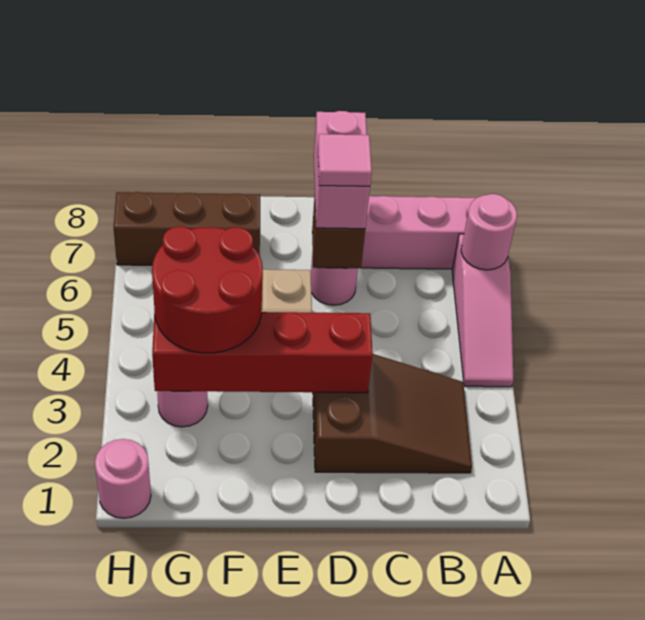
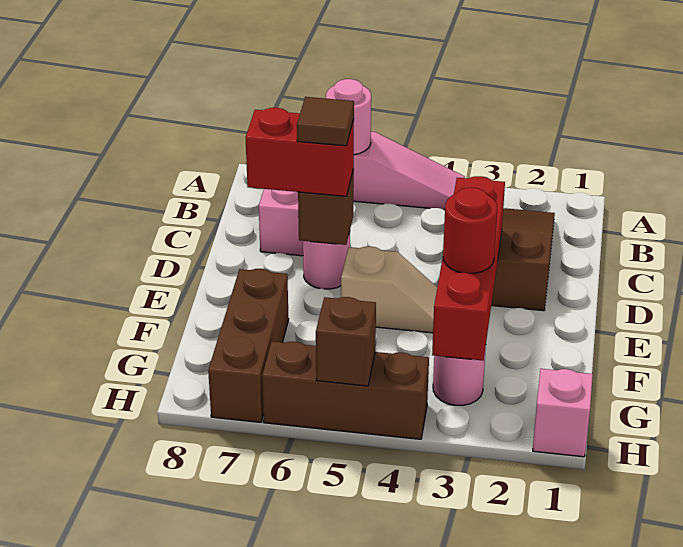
pink 1x2 brick [314,111,370,229] -> red 1x2 brick [246,108,354,196]
pink 1x1 tile [318,134,372,186] -> brown 1x1 tile [297,97,354,146]
red 2x2 round brick [152,226,263,353] -> red 1x1 round brick [443,188,497,274]
pink 1x1 round brick [95,439,151,518] -> pink 1x1 brick [533,369,593,457]
none -> brown 1x3 brick [262,342,429,439]
none -> brown 1x1 brick [316,297,376,386]

